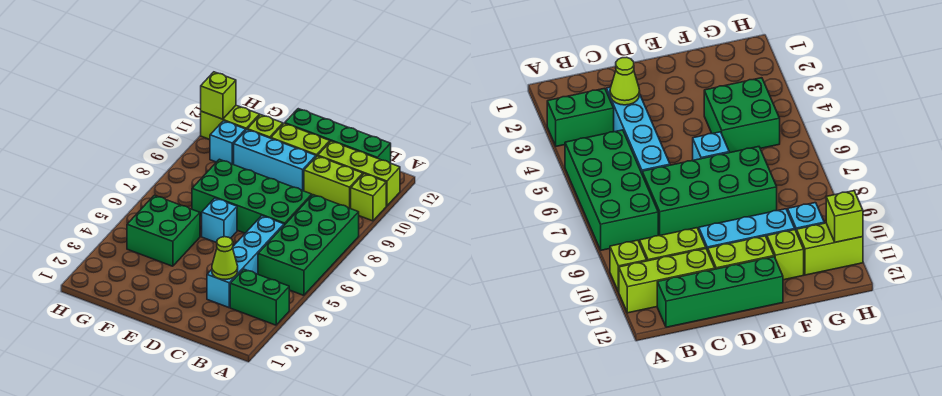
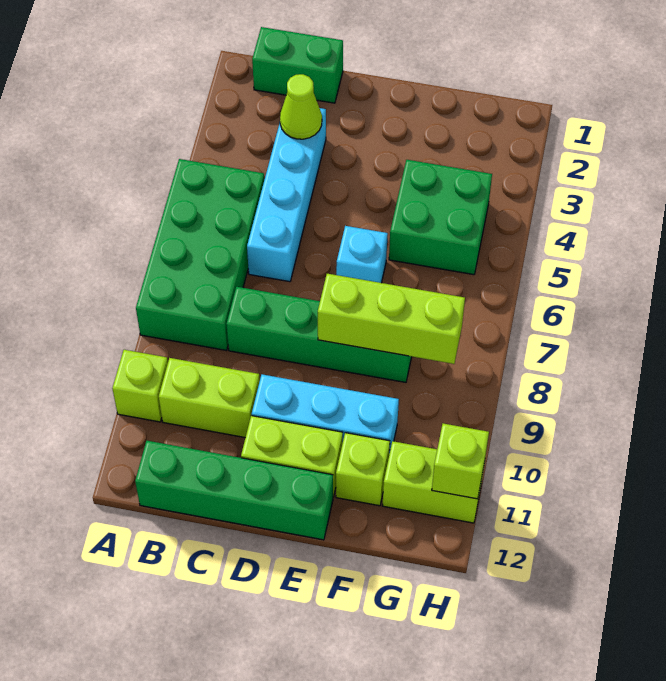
green 1x2 brick [230,269,290,325] -> green 1x2 brick moved to [252,27,343,103]
lime 1x3 brick [318,141,400,206] -> lime 1x3 brick moved to [318,274,465,364]
green 2x4 brick [192,159,312,233] -> green 1x4 brick [226,287,412,382]
cyan 1x1 brick [210,121,246,165] -> none

